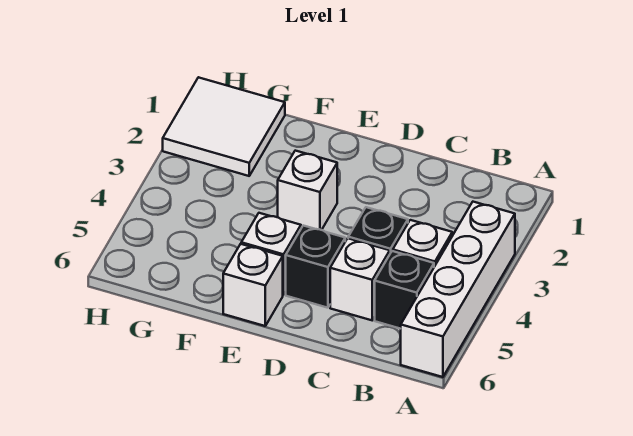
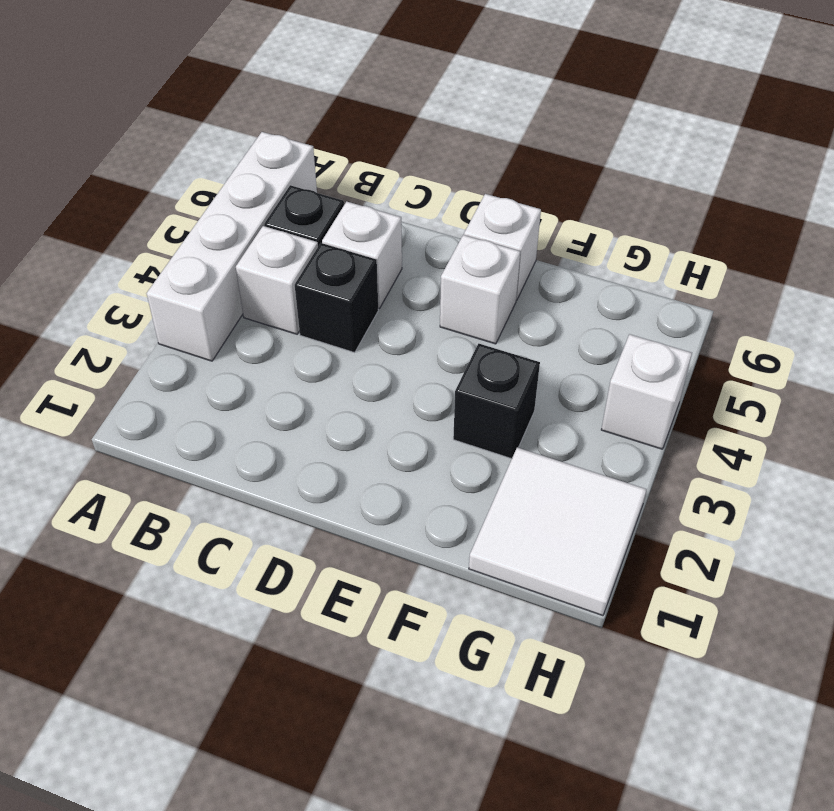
black 1x1 brick [286,226,345,308] -> black 1x1 brick moved to [453,344,540,459]
white 1x1 brick [278,151,337,230] -> white 1x1 brick moved to [601,334,692,449]

